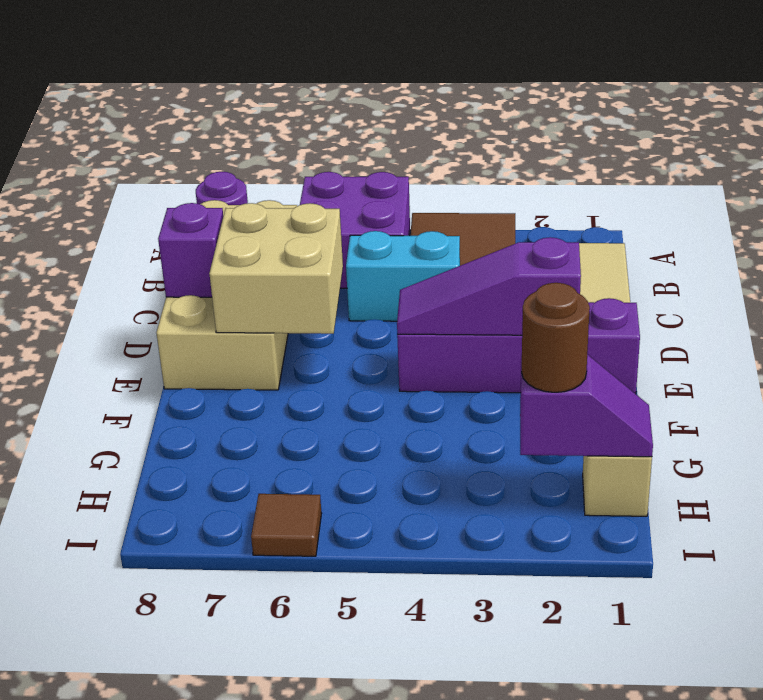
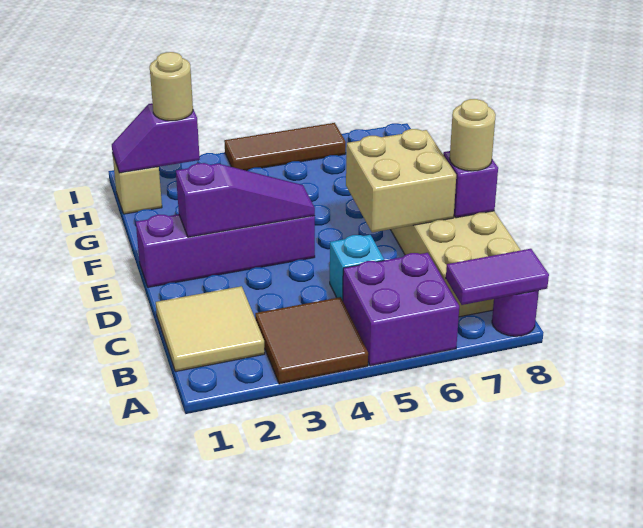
none -> purple 1x2 tile [446,249,549,305]
cyan 1x2 brick [346,231,460,321] -> cyan 1x1 brick [330,235,384,300]
none -> tan 1x1 round brick [450,99,496,171]
brown 1x1 round brick [522,283,590,392] -> tan 1x1 round brick [150,52,193,121]
brown 1x1 tile [251,494,322,556] -> brown 1x3 tile [224,123,346,171]

